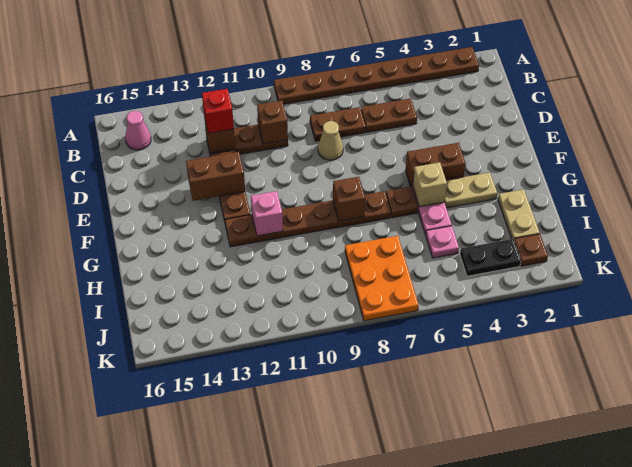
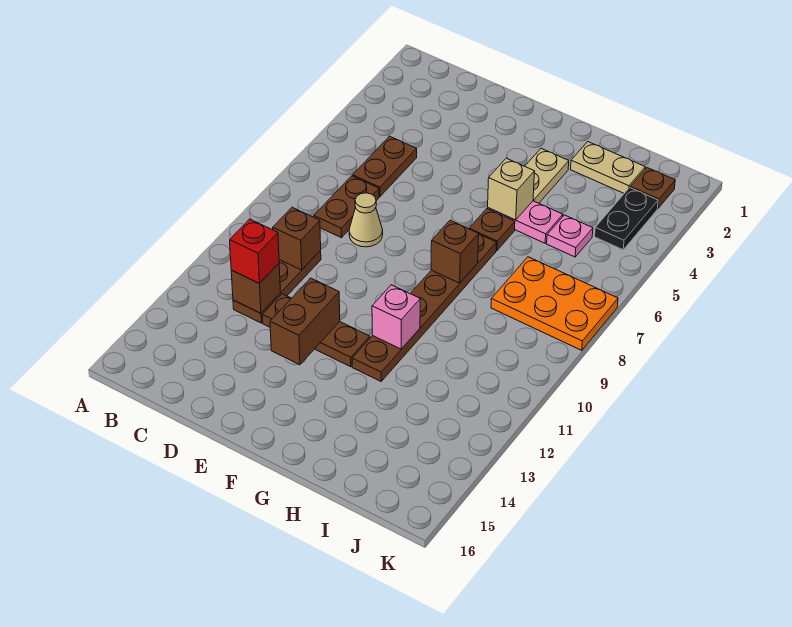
brown 1x8 plate [274,47,479,104] -> none
pink 1x1 cone [125,111,151,150] -> none
brown 1x2 brick [406,143,466,188] -> none

